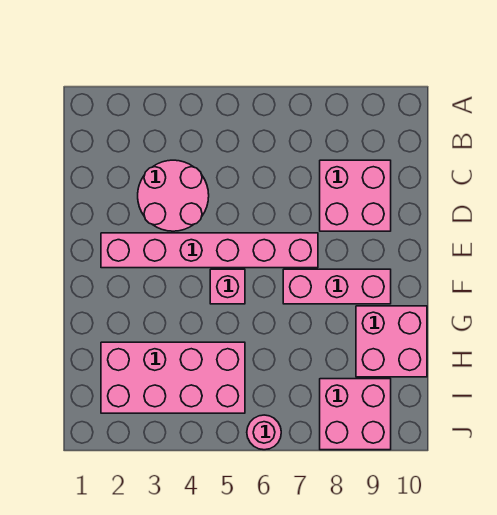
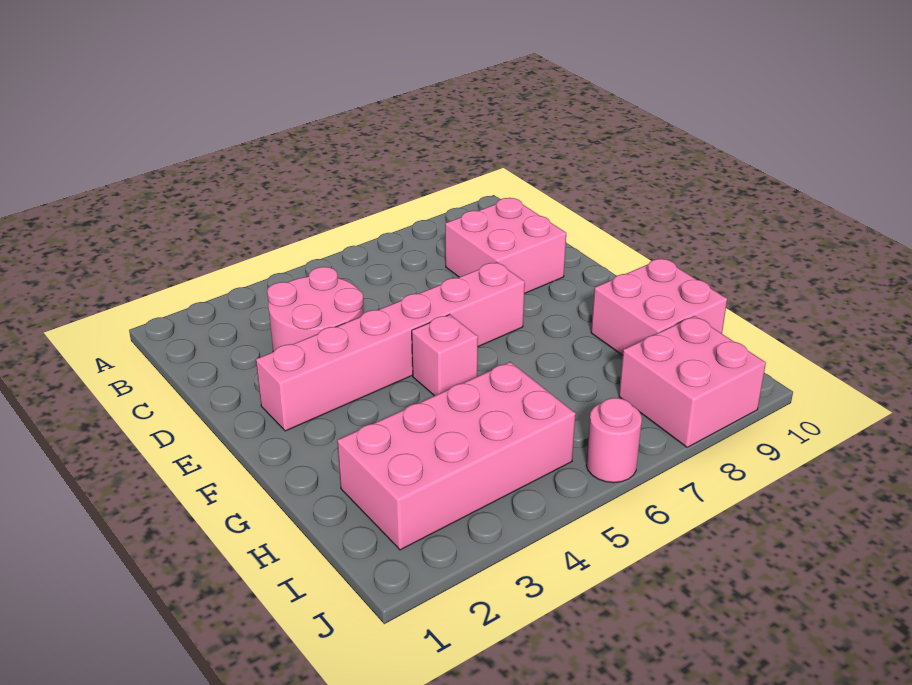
pink 1x3 brick [283,269,391,304] -> none

